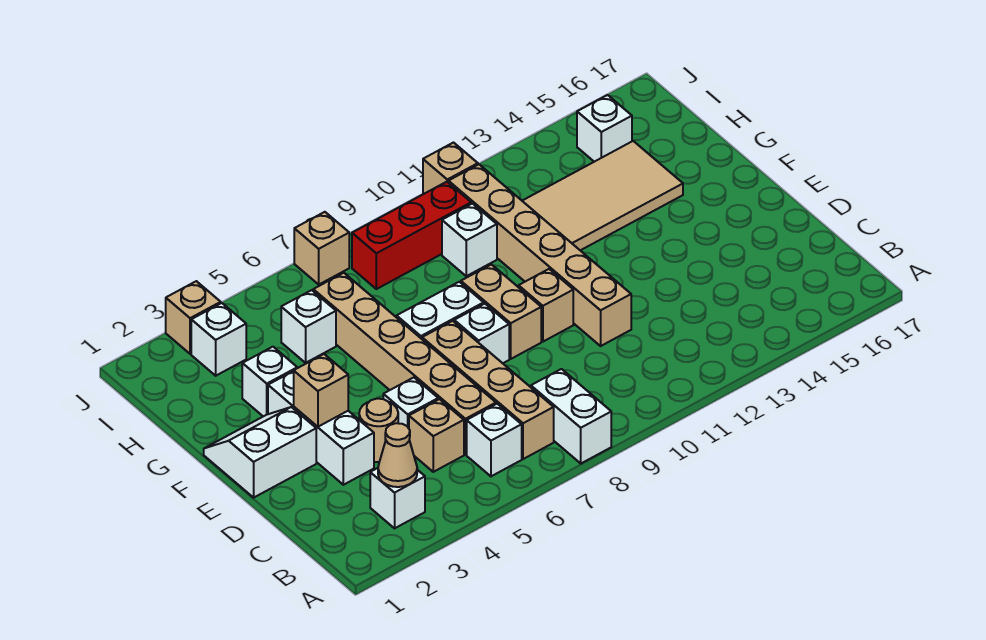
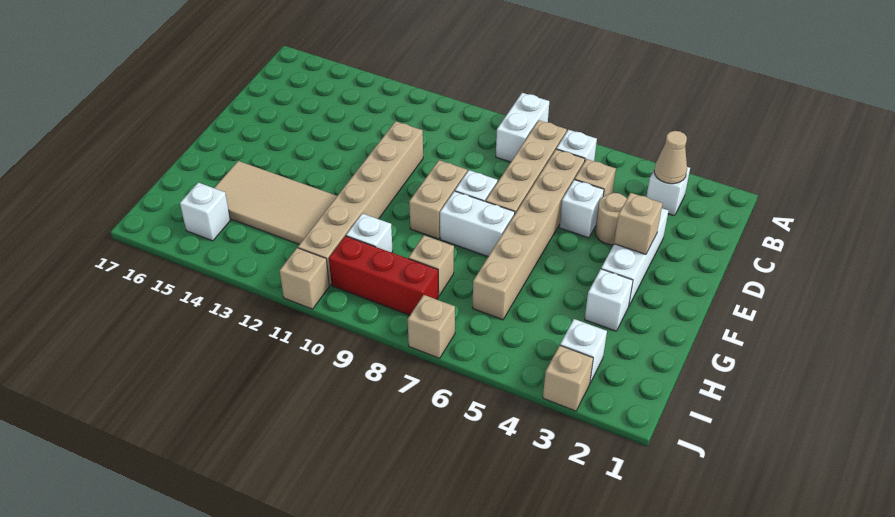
white 2x2 slope [204,407,316,498] -> none
tan 1x1 brick [519,269,573,342] -> tan 1x1 brick moved to [409,235,454,296]
white 1x1 brick [281,290,336,363] -> none

